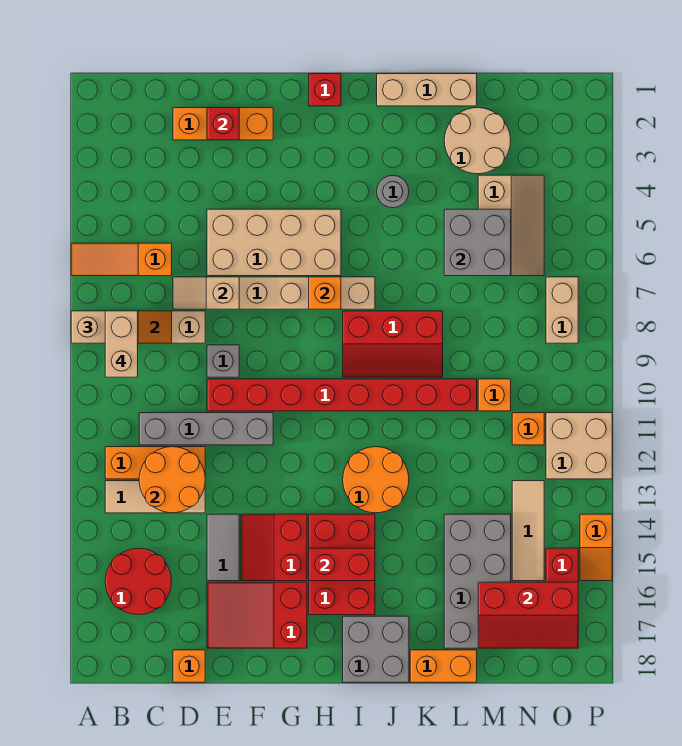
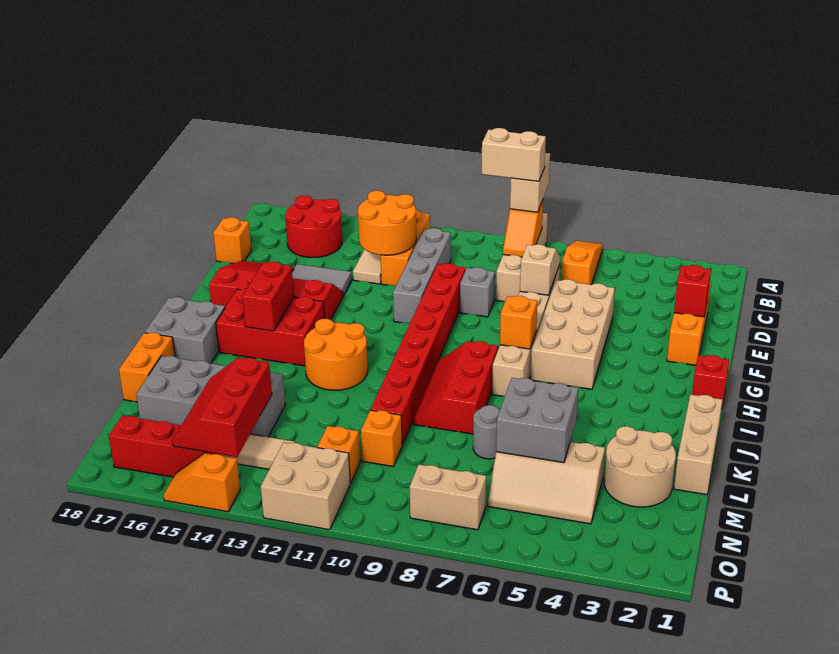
grey 1x1 round brick [377,175,409,208] -> grey 1x1 round brick moved to [473,405,500,459]
red 2x3 slope [478,582,578,648] -> red 2x3 slope moved to [172,358,272,457]

